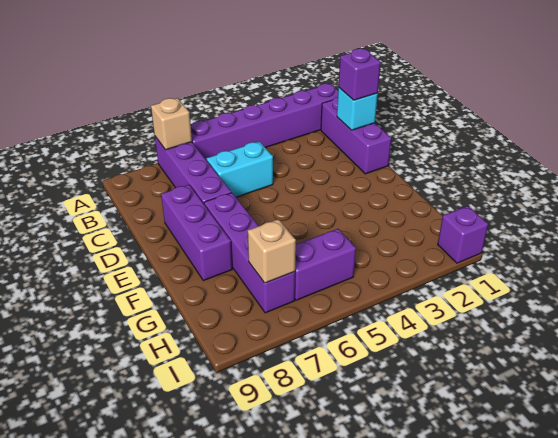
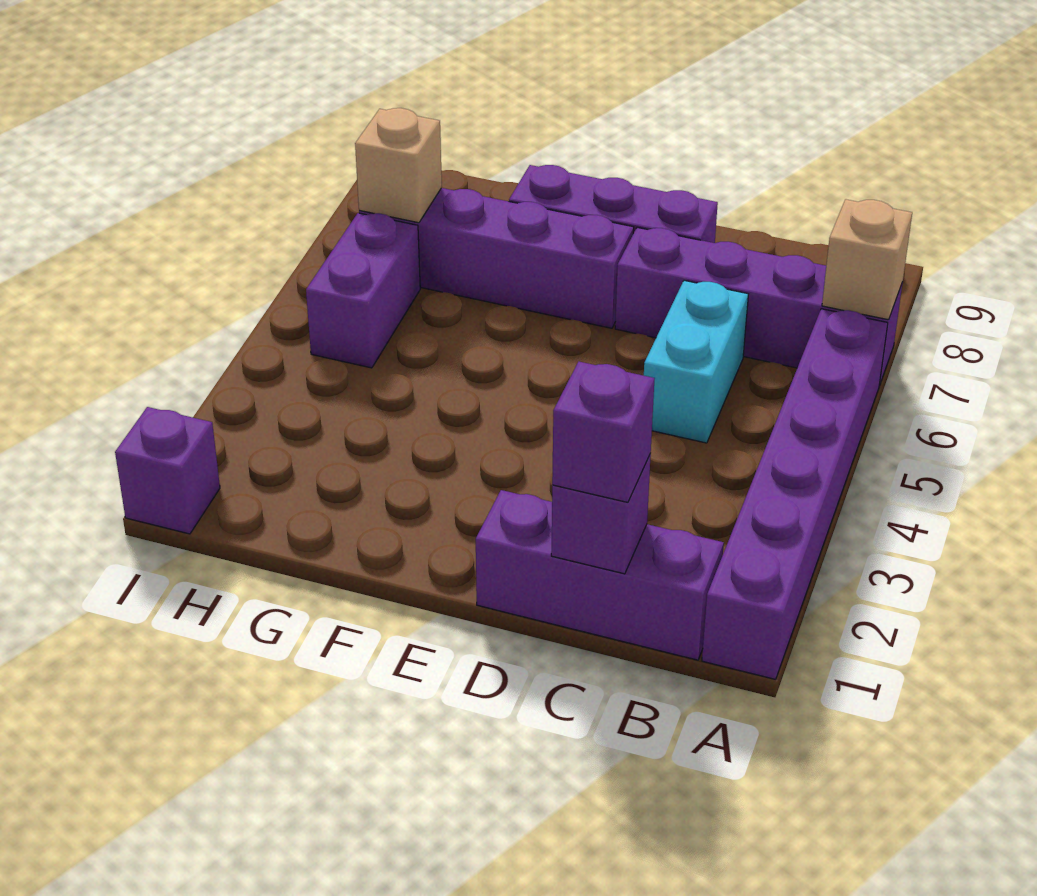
cyan 1x1 brick [337,88,378,130] -> purple 1x1 brick [551,453,651,574]

